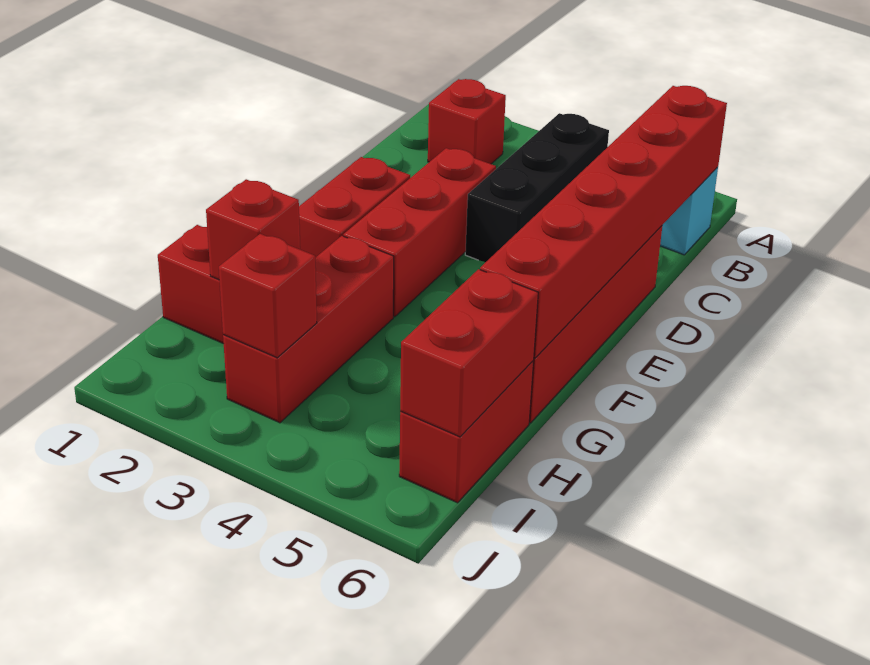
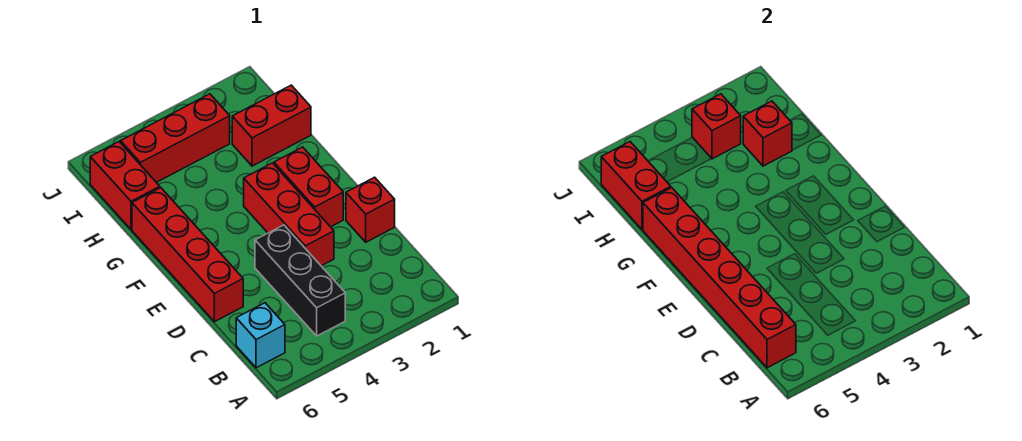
red 1x1 brick [428,79,506,164] -> red 1x1 brick moved to [346,177,395,242]
red 1x3 brick [223,236,394,423] -> red 1x3 brick turned to [121,94,230,182]

